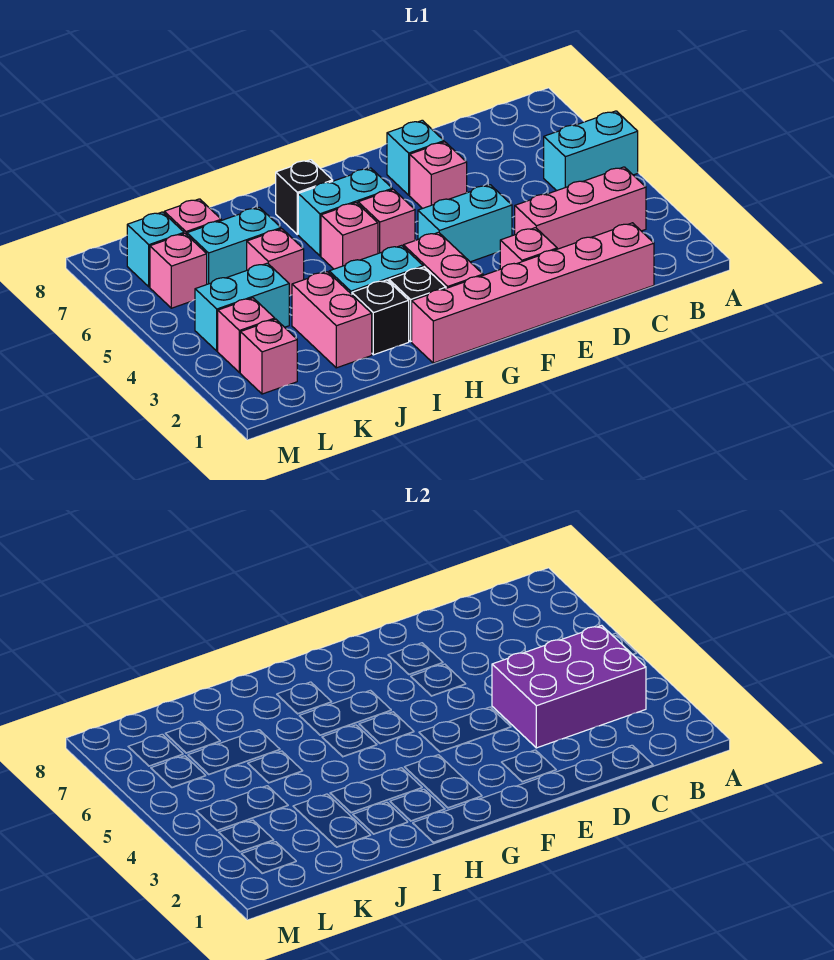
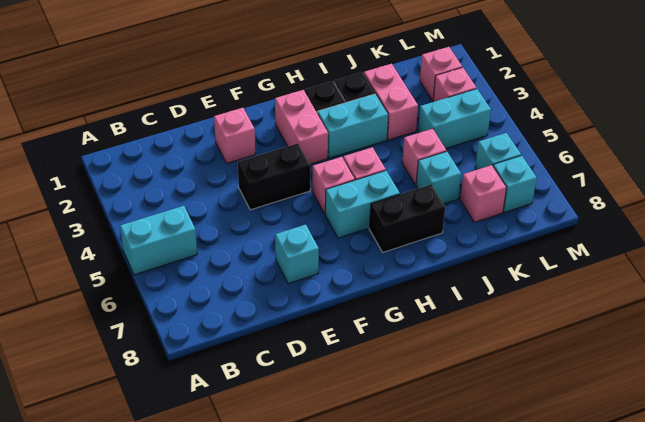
pink 1x3 brick [515,167,646,249] -> none
purple 2x3 brick [492,625,646,748] -> none
pink 1x6 brick [412,223,654,363] -> none
cyan 1x2 brick [418,185,512,262] -> black 1x2 brick [238,143,310,210]
pink 1x1 brick [410,142,467,208] -> none
black 1x1 brick [276,160,333,234] -> black 1x2 brick [369,185,445,252]
cyan 1x2 brick [187,207,281,284] -> cyan 1x1 brick [416,151,461,204]
pink 1x1 brick [150,234,207,308] -> cyan 1x1 brick [475,133,521,170]

